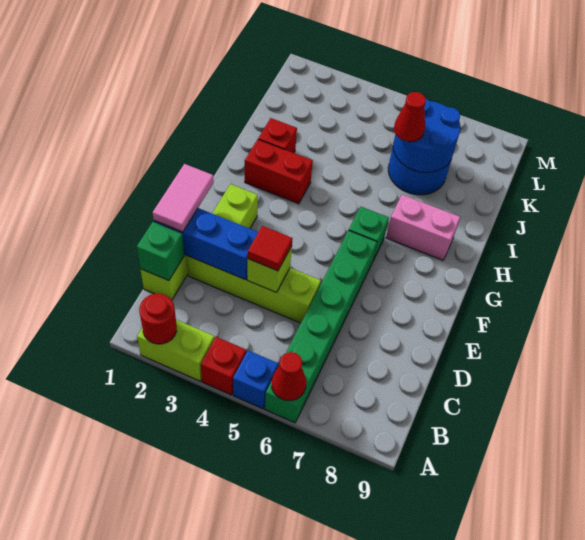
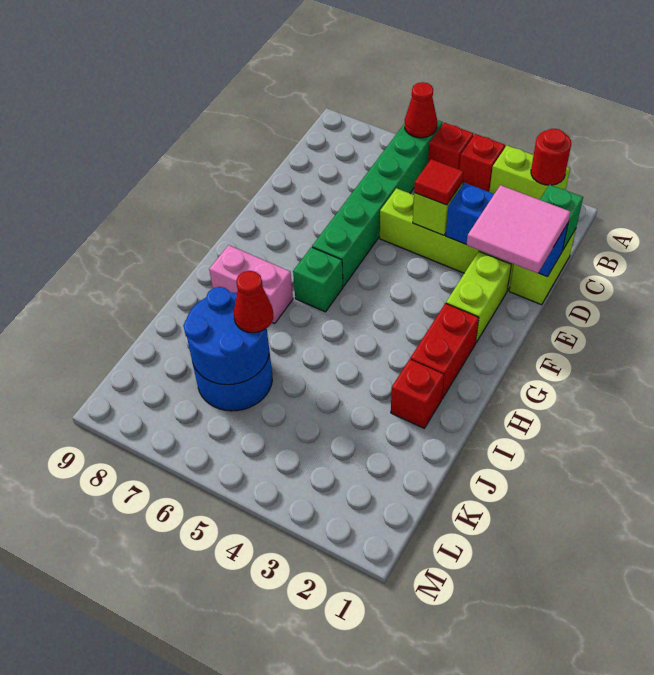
blue 1x1 brick [233,350,279,409] -> red 1x1 brick [428,123,473,169]
pink 1x2 tile [153,164,214,232] -> pink 2x2 tile [466,185,571,273]
red 1x2 brick [245,139,313,204] -> red 1x2 brick turned to [410,303,479,399]

